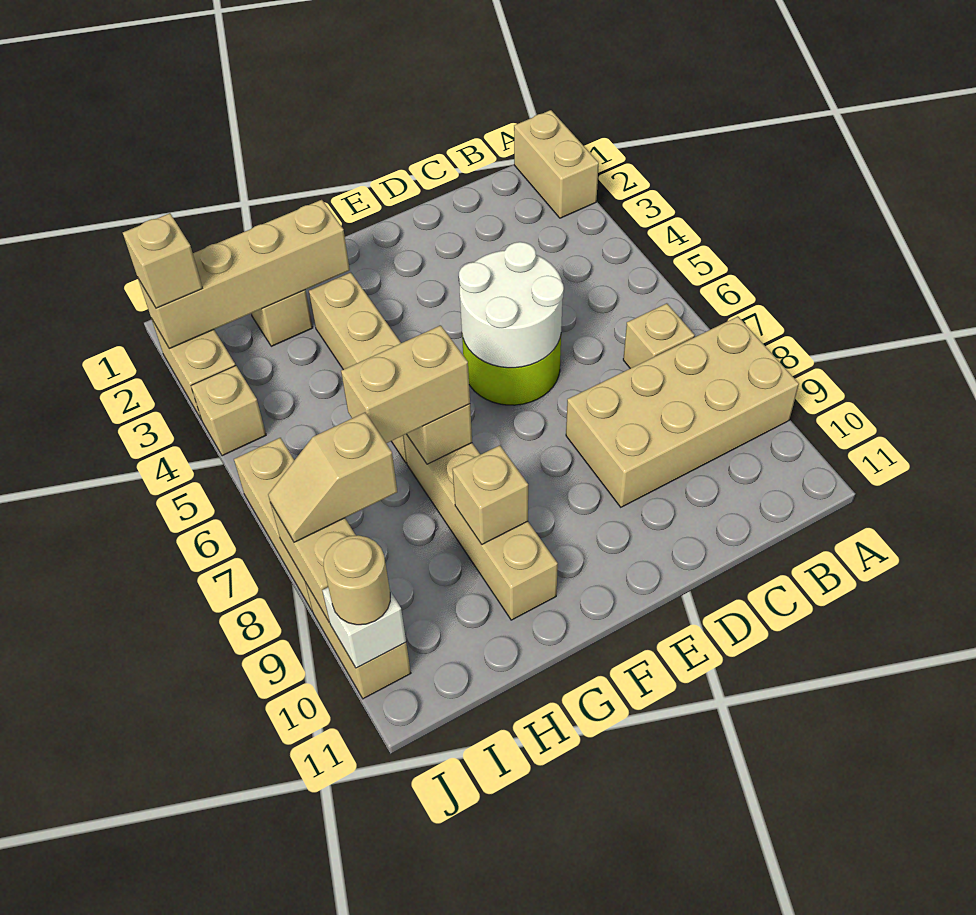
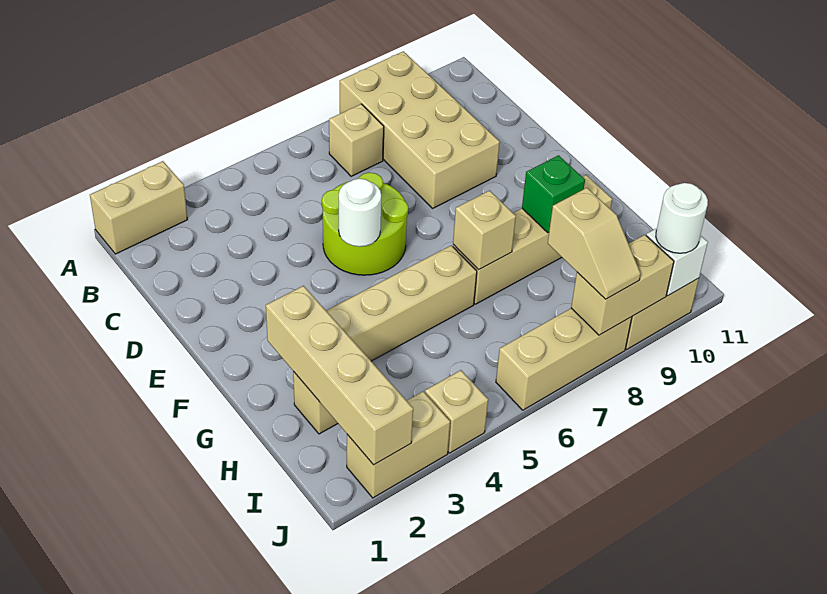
white 2x2 round brick [459,242,564,368] -> white 1x1 round brick [339,179,381,247]
tan 1x2 brick [341,325,470,443] -> none
tan 1x1 brick [452,445,528,544] -> green 1x1 brick [522,155,585,233]
tan 1x1 brick [123,213,202,308] -> none
tan 1x1 round brick [324,535,390,625] -> white 1x1 round brick [656,183,708,253]

